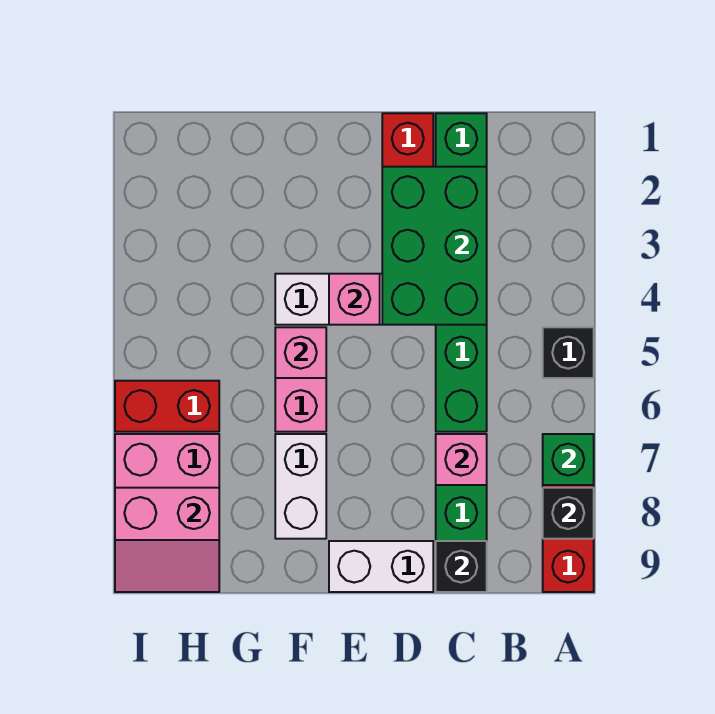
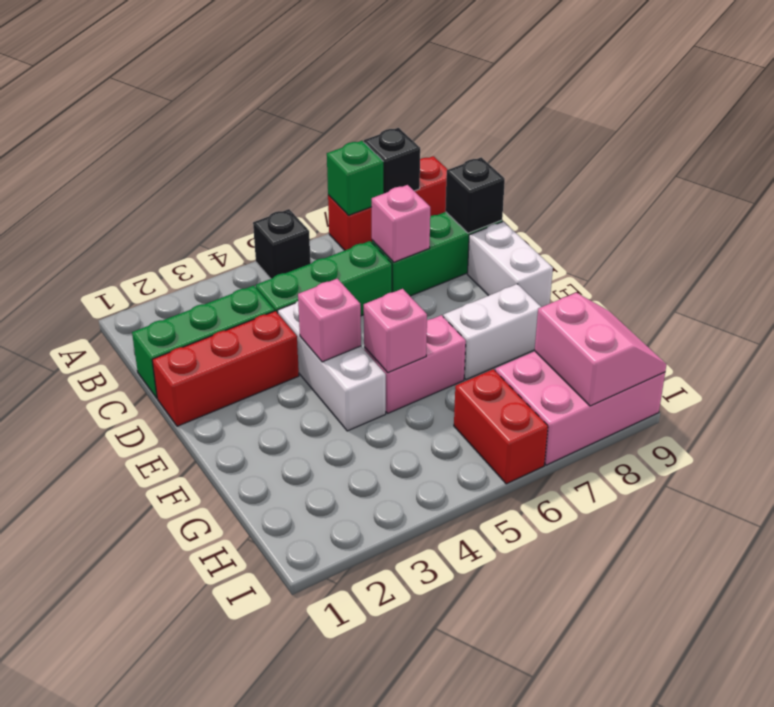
green 2x3 brick [382,167,487,325] -> none

